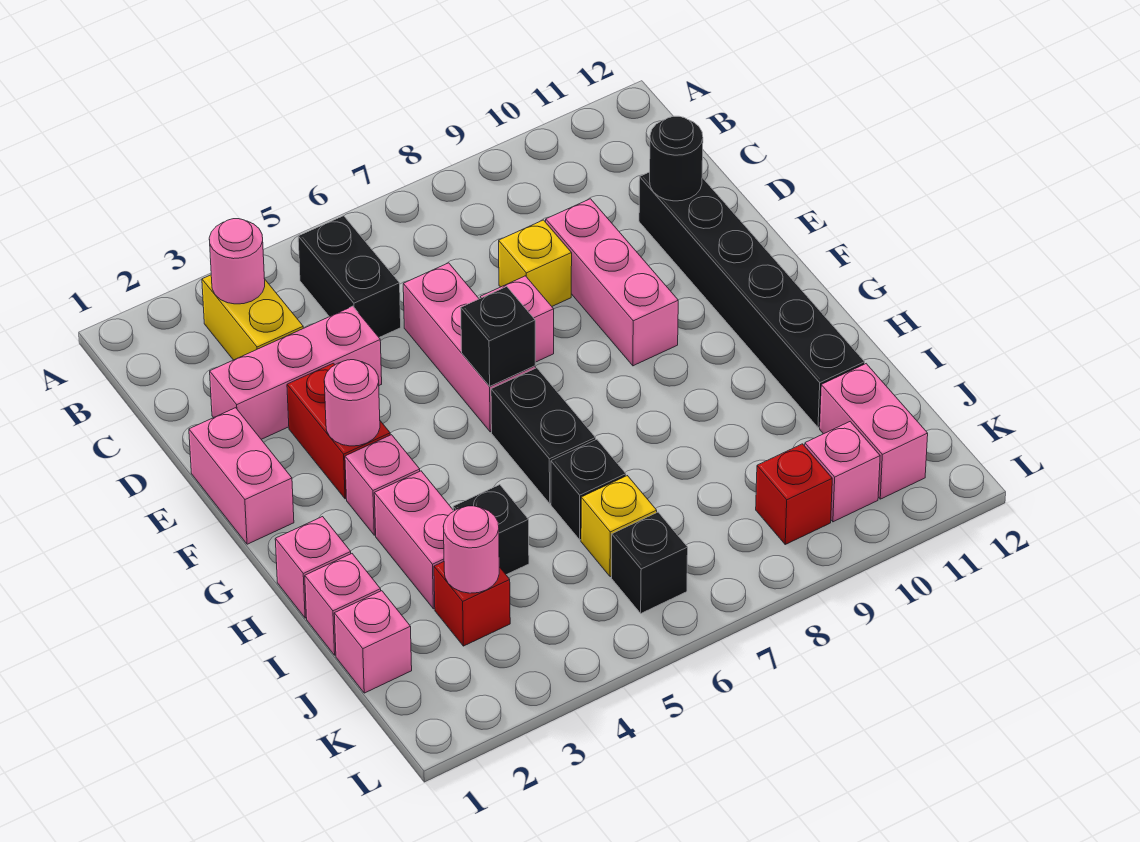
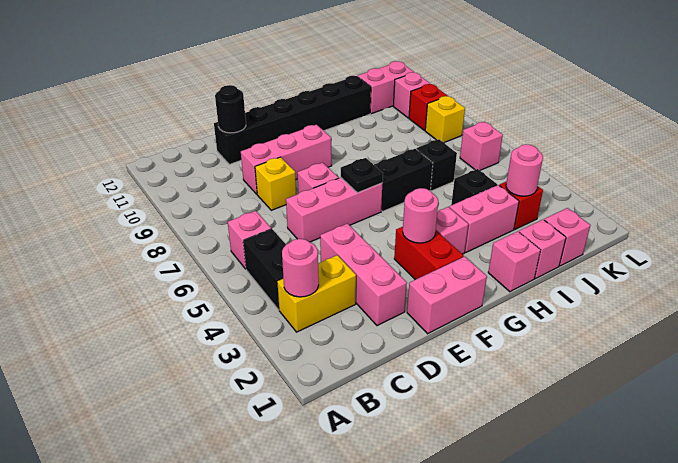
black 1x2 brick [298,216,401,337] -> black 1x2 brick turned to [243,229,286,310]
none -> pink 1x1 brick [228,211,271,269]
red 1x2 brick [287,363,390,499] -> red 1x2 brick turned to [394,227,464,280]
black 1x1 brick [461,287,535,386] -> black 1x1 plate [341,158,383,193]
yellow 1x1 brick [581,476,657,577] -> yellow 1x1 brick moved to [425,96,465,142]
black 1x1 brick [612,512,688,613] -> pink 1x1 brick [460,122,503,170]

